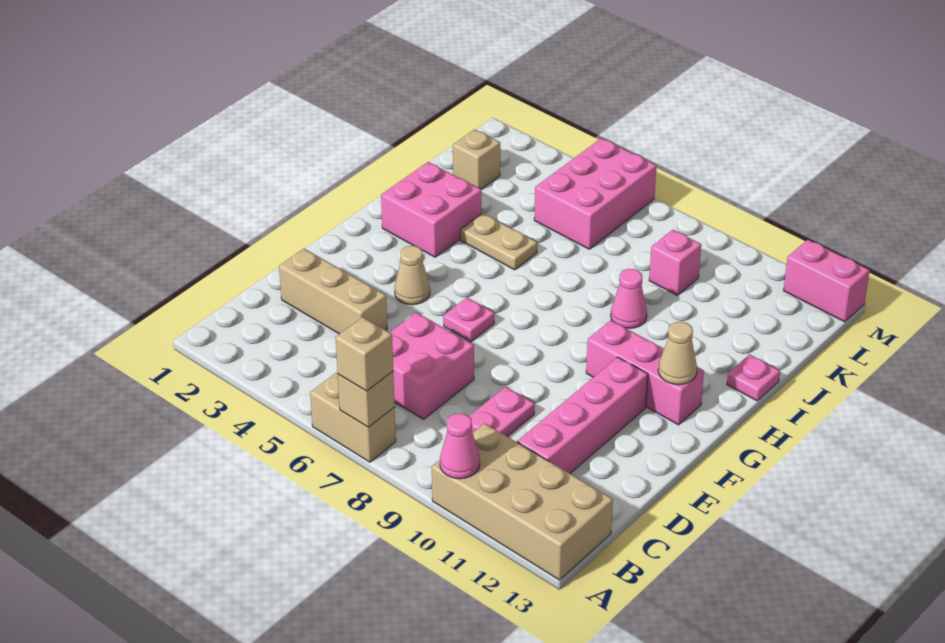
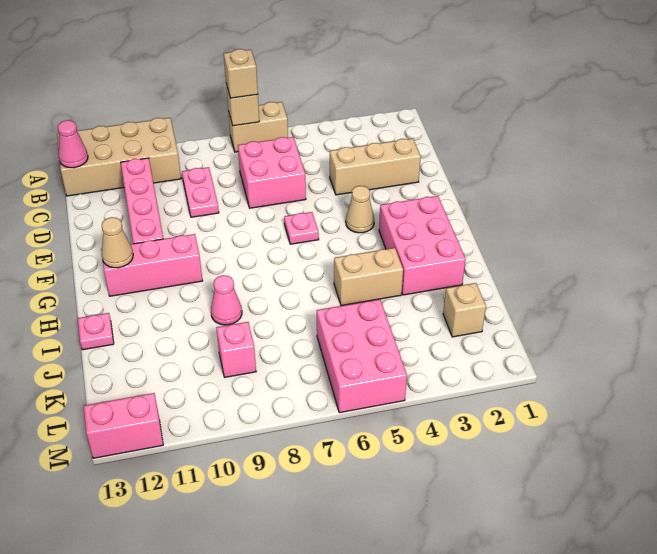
pink 1x1 cone [440,413,480,479] -> pink 1x1 cone moved to [58,120,88,168]
pink 2x2 brick [381,162,481,257] -> pink 2x3 brick [379,196,466,295]
tan 1x2 plate [460,213,537,270] -> tan 1x2 brick [334,248,403,306]

